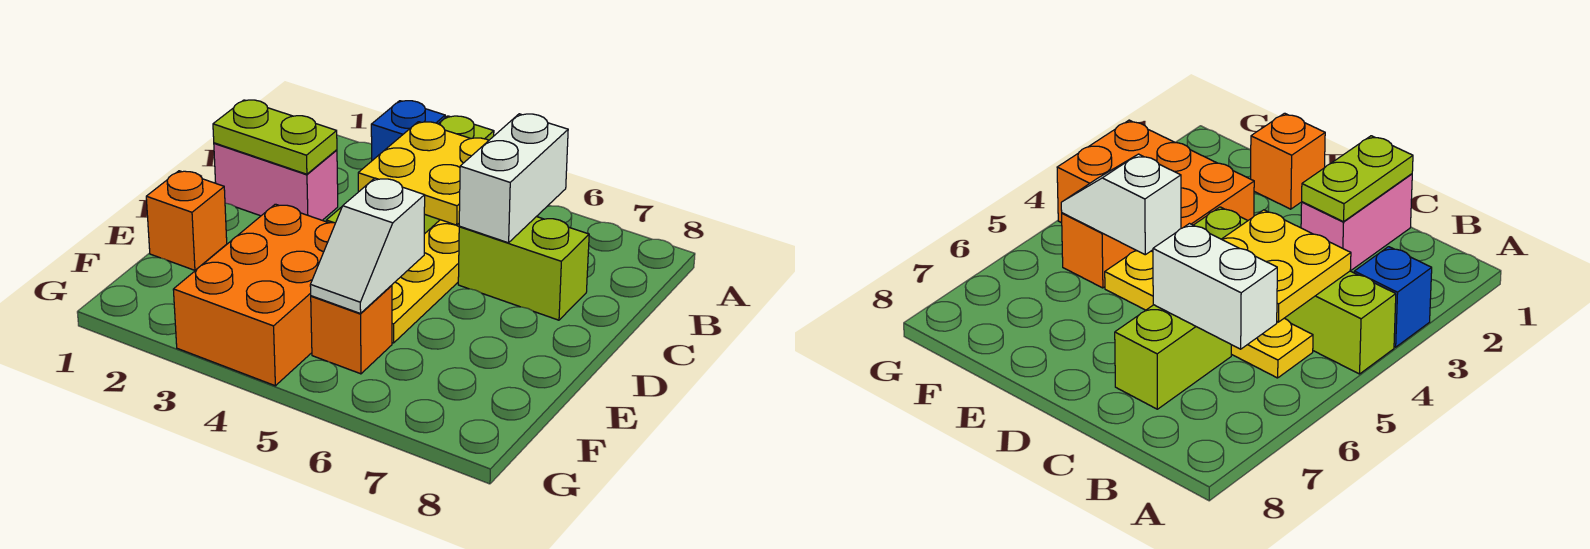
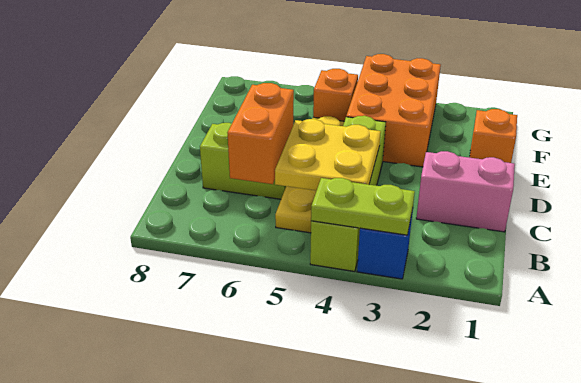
white 1x2 brick [459,114,568,243] -> orange 1x2 brick [227,83,294,184]
lime 1x2 plate [213,100,337,174] -> lime 1x2 plate moved to [311,178,415,235]
white 1x2 slope [310,178,425,314] -> none

